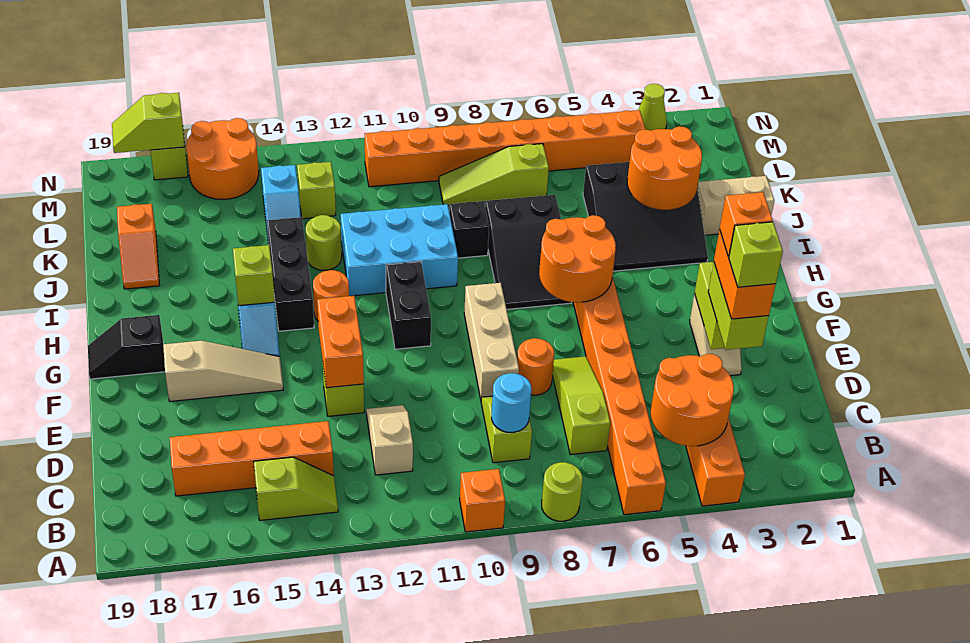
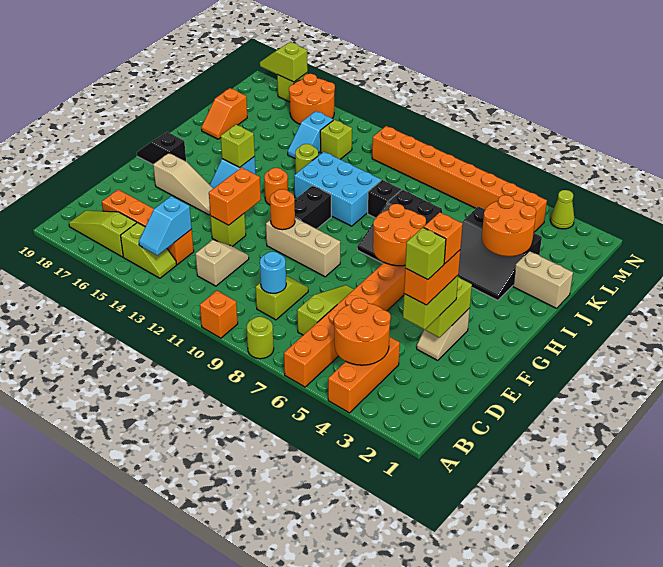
none -> cyan 1x2 slope [139,196,192,255]
orange 1x1 round brick [517,338,554,395] -> orange 1x1 round brick moved to [270,189,295,230]
tan 1x3 brick [464,283,519,399] -> tan 1x3 brick turned to [266,218,340,277]
black 1x3 brick [267,217,314,331] -> none
lime 1x3 slope [439,144,549,206] -> lime 1x3 slope moved to [69,211,137,257]

